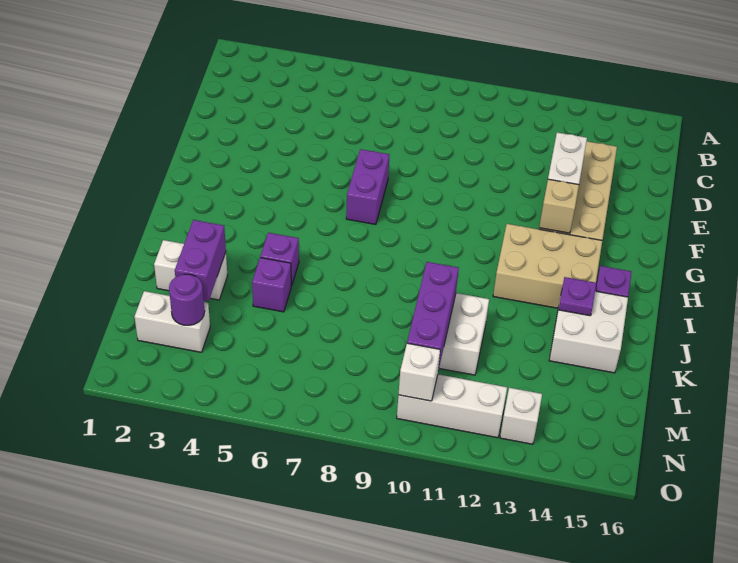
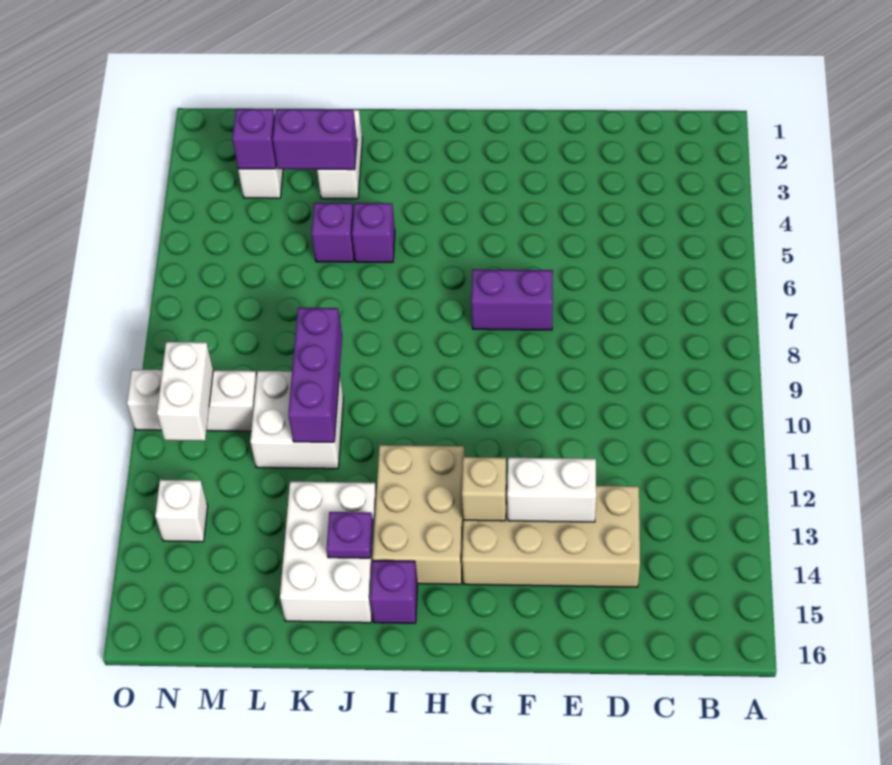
white 2x2 brick [549,291,628,373] -> white 2x3 brick [280,482,377,623]
purple 1x3 brick [407,262,459,371] -> purple 1x3 brick turned to [288,308,342,442]
purple 1x1 round brick [169,274,205,325] -> purple 1x1 brick [232,109,276,169]
white 1x3 brick [397,374,507,438] -> white 1x3 brick turned to [127,370,257,431]
white 1x1 brick [398,343,440,401] -> white 1x2 brick [157,342,213,441]

